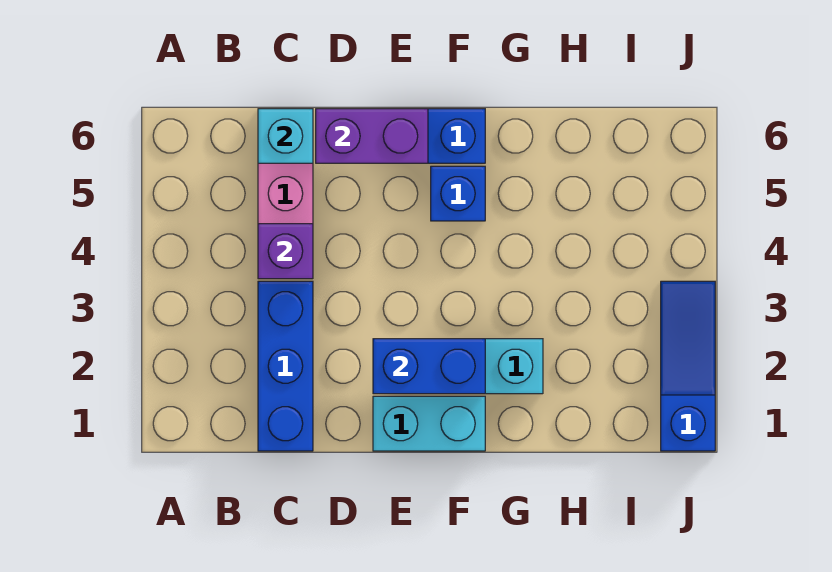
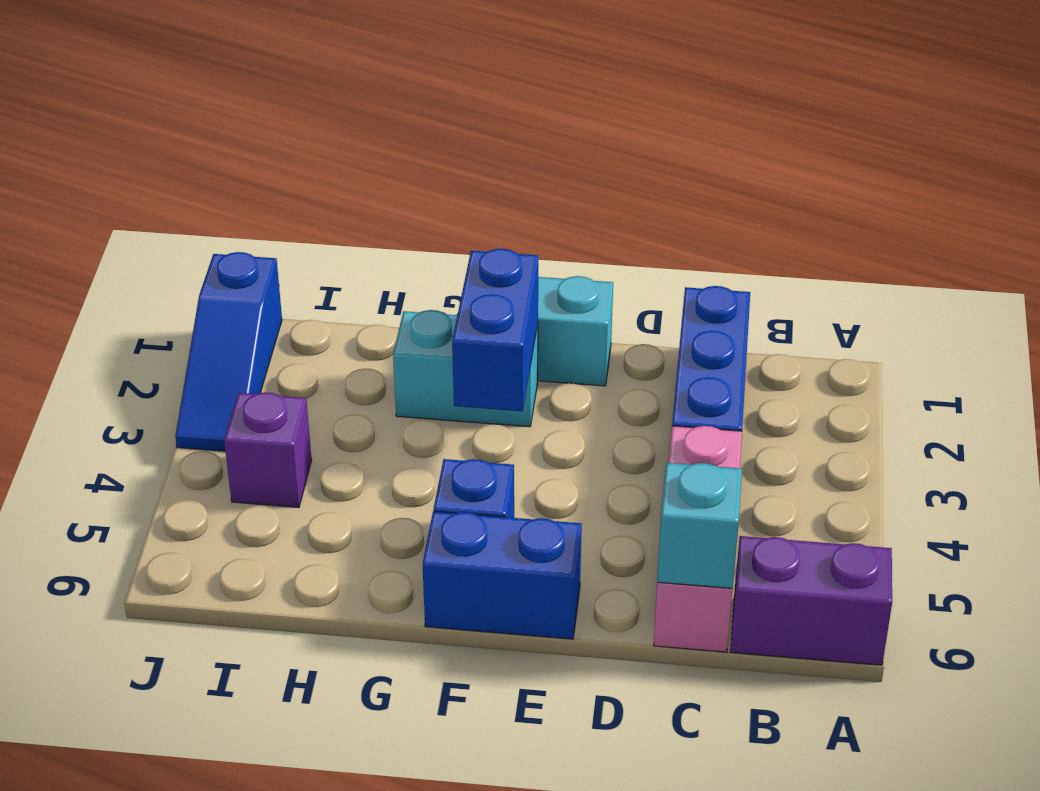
purple 1x1 brick [258,224,313,279] -> purple 1x1 brick moved to [224,392,312,508]
purple 1x2 brick [316,109,428,163] -> purple 1x2 brick moved to [731,536,892,665]
blue 1x2 brick [373,339,485,394] -> blue 1x2 brick turned to [452,249,538,411]

